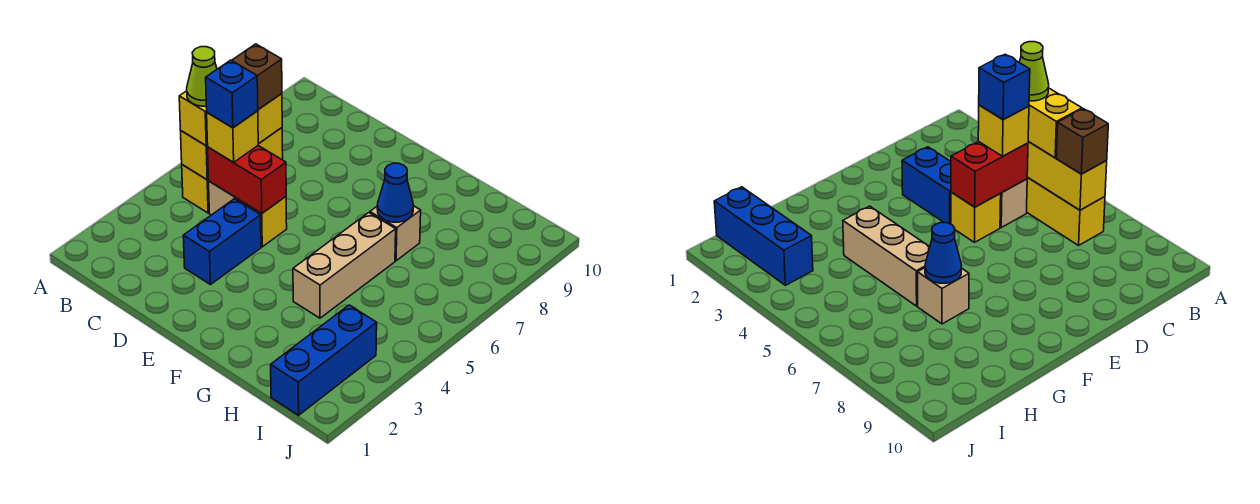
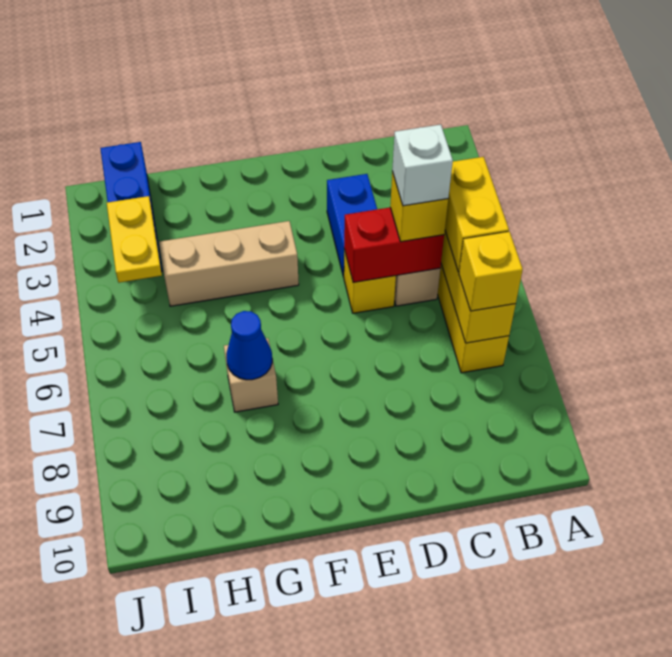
lime 1x1 cone [187,47,217,106] -> none
brown 1x1 brick [232,44,282,109] -> yellow 1x1 brick [459,231,523,311]
blue 1x1 brick [206,60,258,128] -> white 1x1 brick [392,125,453,206]
tan 1x3 brick [293,213,396,318] -> tan 1x3 brick turned to [159,221,299,306]
none -> yellow 1x2 plate [107,196,162,283]

